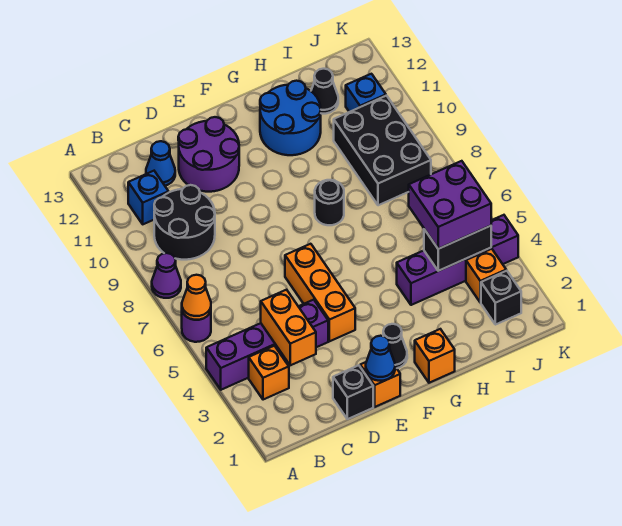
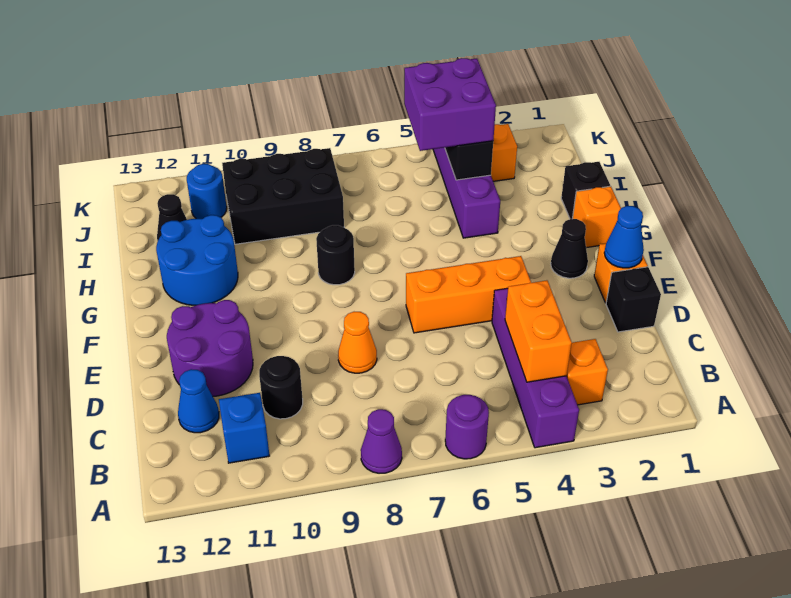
orange 1x1 cone [182,275,211,320] -> orange 1x1 cone moved to [338,312,377,373]
black 2x2 round brick [154,185,215,260] -> black 1x1 round brick [259,356,303,419]
orange 1x2 brick [261,290,316,365] -> orange 1x2 brick turned to [505,280,572,382]
black 1x1 brick [481,271,521,325] -> black 1x1 brick moved to [561,162,610,219]
blue 1x1 brick [346,74,386,112] -> blue 1x1 round brick [187,164,227,219]

